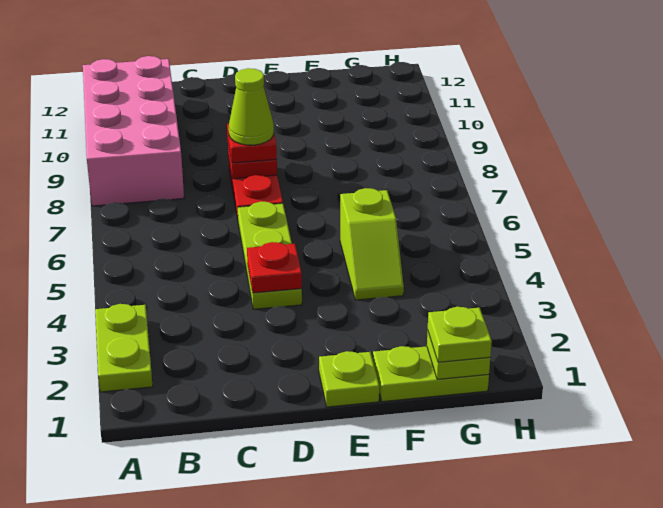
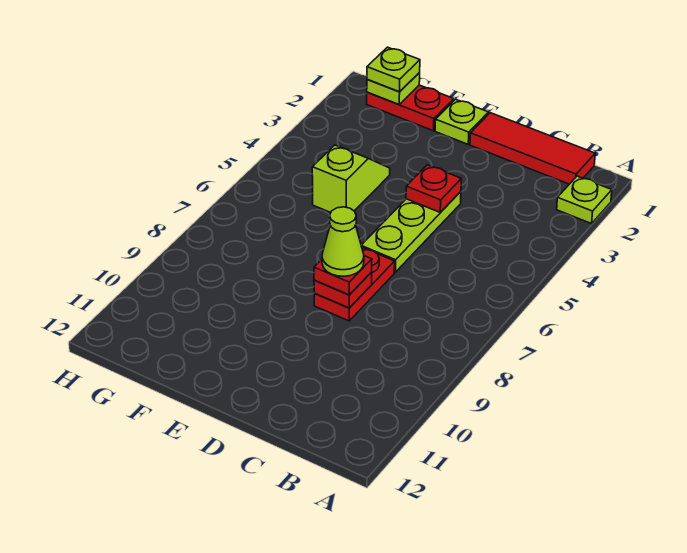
lime 1x2 plate [95,304,153,392] -> lime 1x1 plate [557,176,612,224]
pink 2x4 brick [83,56,184,206] -> none
none -> red 1x3 tile [470,113,595,184]
lime 1x2 plate [373,346,489,402] -> red 1x2 plate [367,85,454,131]

